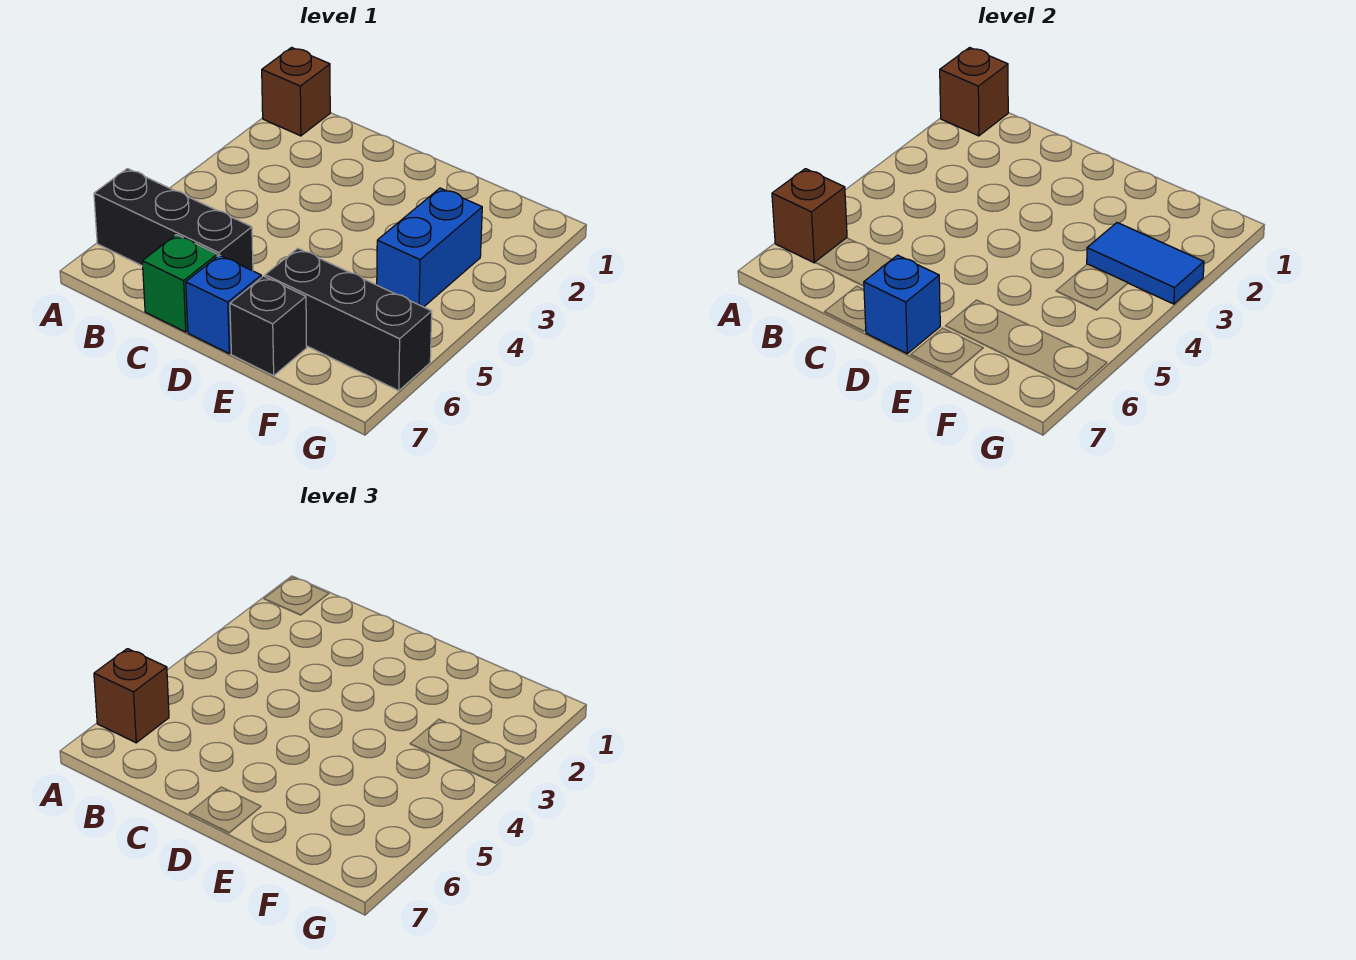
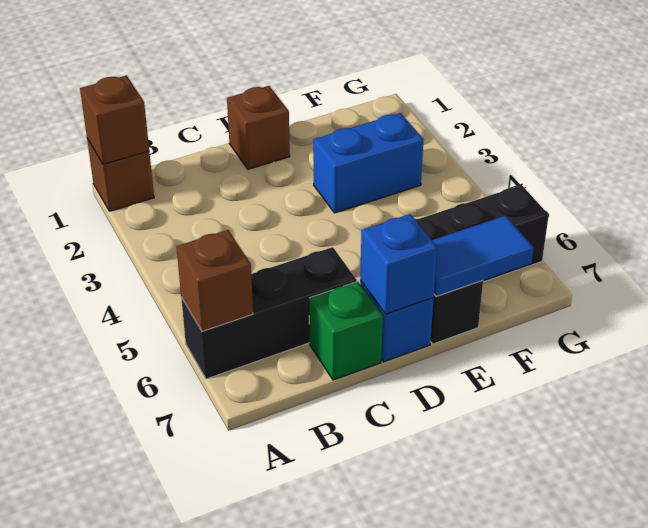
brown 1x1 brick [94,649,169,743] -> brown 1x1 brick moved to [227,86,290,169]
blue 1x2 brick [377,188,482,307] -> blue 1x2 brick turned to [313,113,424,213]
blue 1x2 tile [1087,223,1204,304] -> blue 1x2 tile moved to [432,215,534,297]

